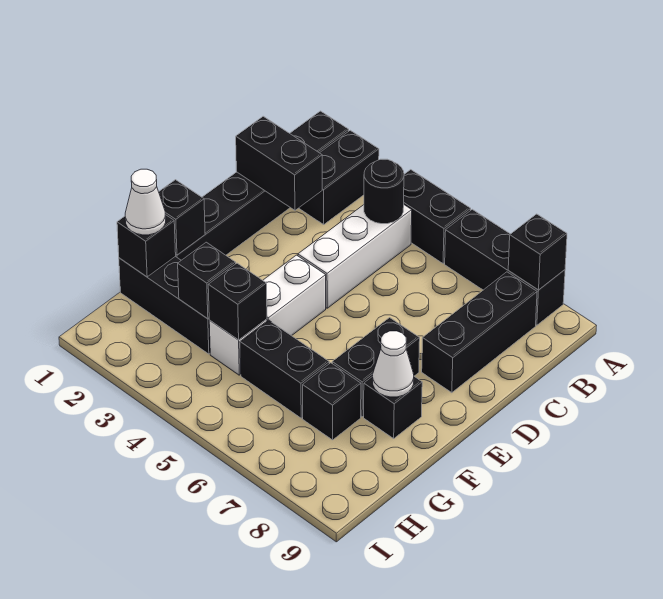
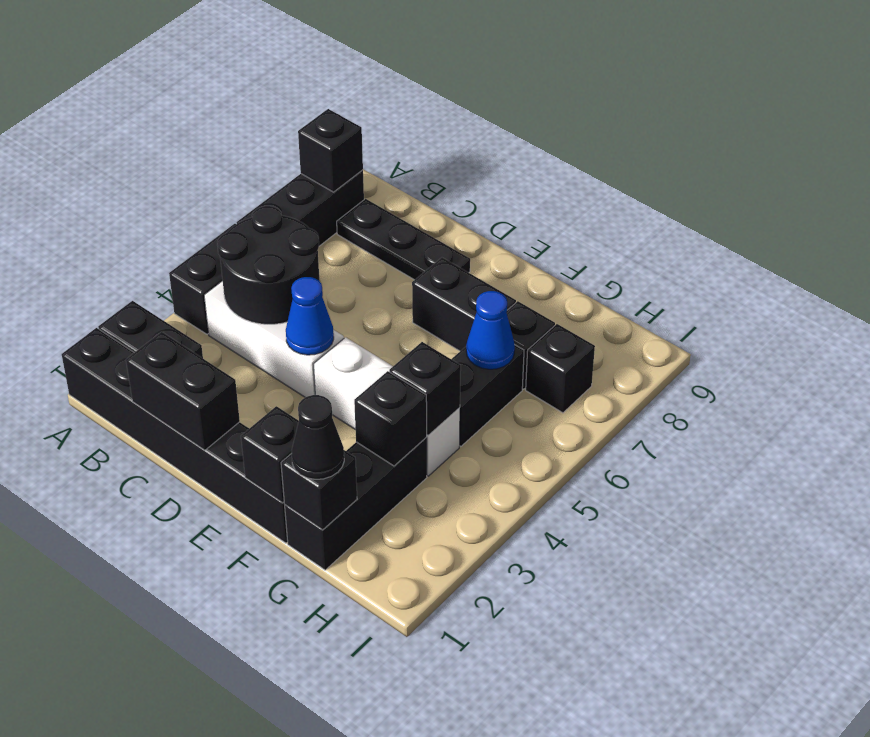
black 1x1 round brick [364,159,404,224] -> black 2x2 round brick [217,206,320,324]
black 1x3 brick [422,272,537,393] -> black 1x3 plate [337,199,470,280]
black 1x2 brick [236,116,322,210] -> black 1x2 brick turned to [126,332,240,450]
none -> blue 1x1 cone [286,277,334,355]
black 1x1 brick [364,376,422,438] -> black 1x1 brick moved to [526,324,595,413]
white 1x1 cone [373,331,414,397] -> none
white 1x1 cone [125,169,166,235] -> black 1x1 cone [291,395,344,479]
none -> blue 1x1 cone [466,291,515,369]

